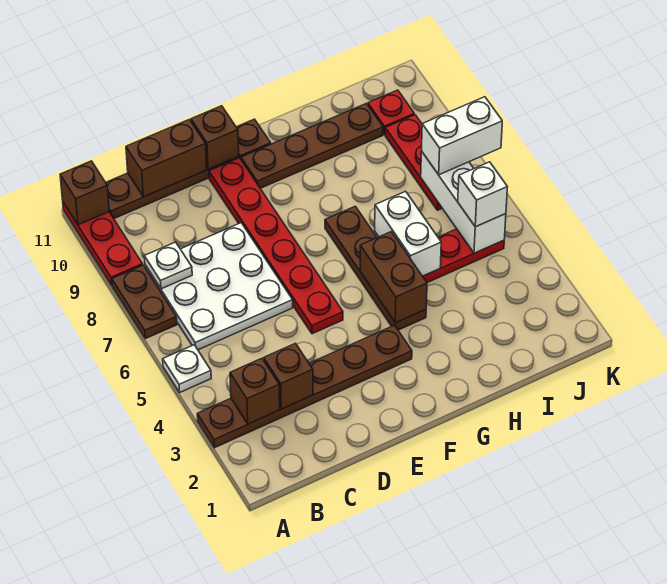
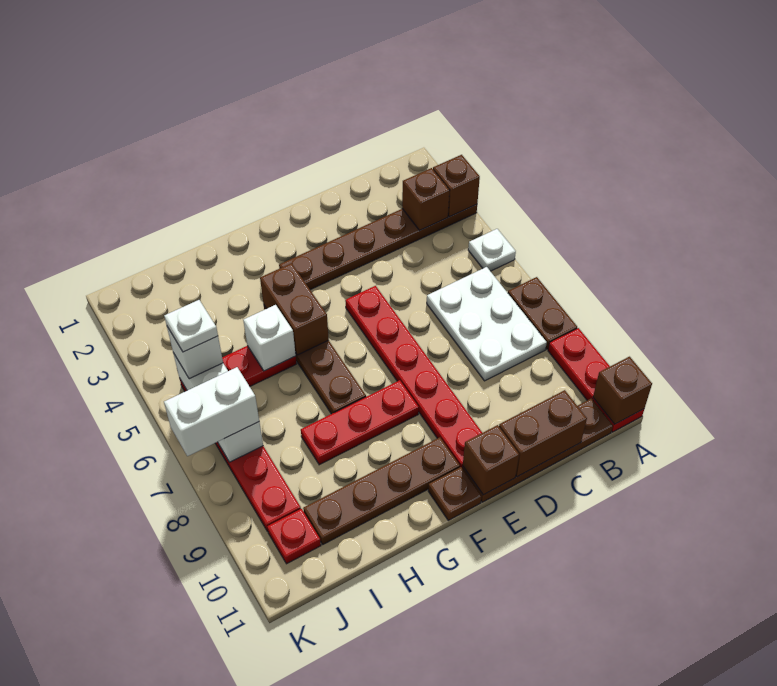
white 3x3 plate [145,223,293,350] -> white 2x3 plate [427,267,547,381]
white 1x1 plate [144,242,192,289] -> white 1x1 plate moved to [164,300,218,352]
brown 1x1 brick [264,343,313,409] -> brown 1x1 brick moved to [433,155,480,217]
none -> red 1x3 plate [301,380,419,465]
white 1x2 brick [375,191,441,276] -> white 1x1 brick [243,305,296,371]

